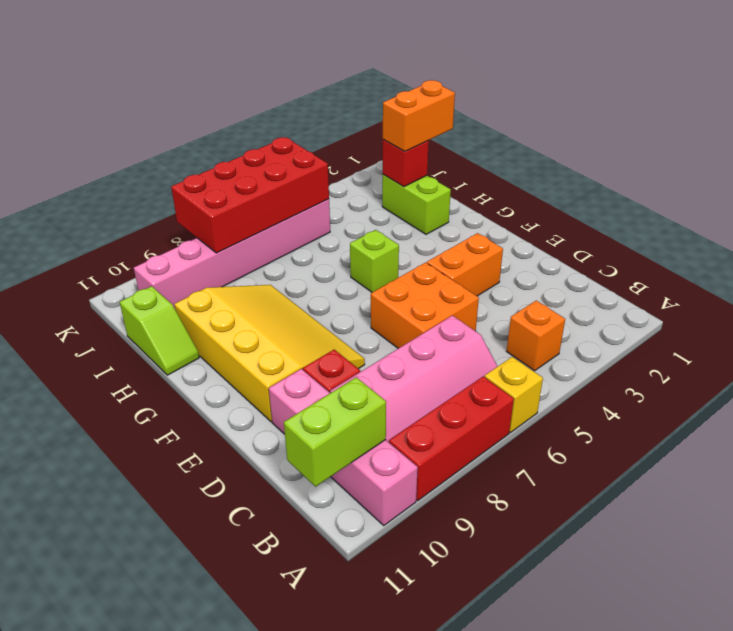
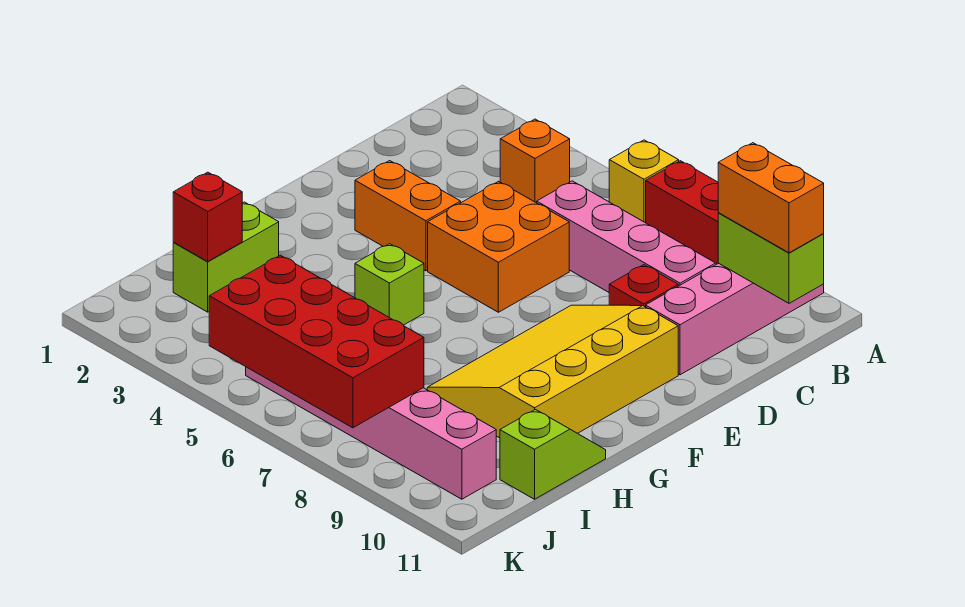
orange 1x2 brick [383,80,455,152] -> orange 1x2 brick moved to [718,143,824,253]

